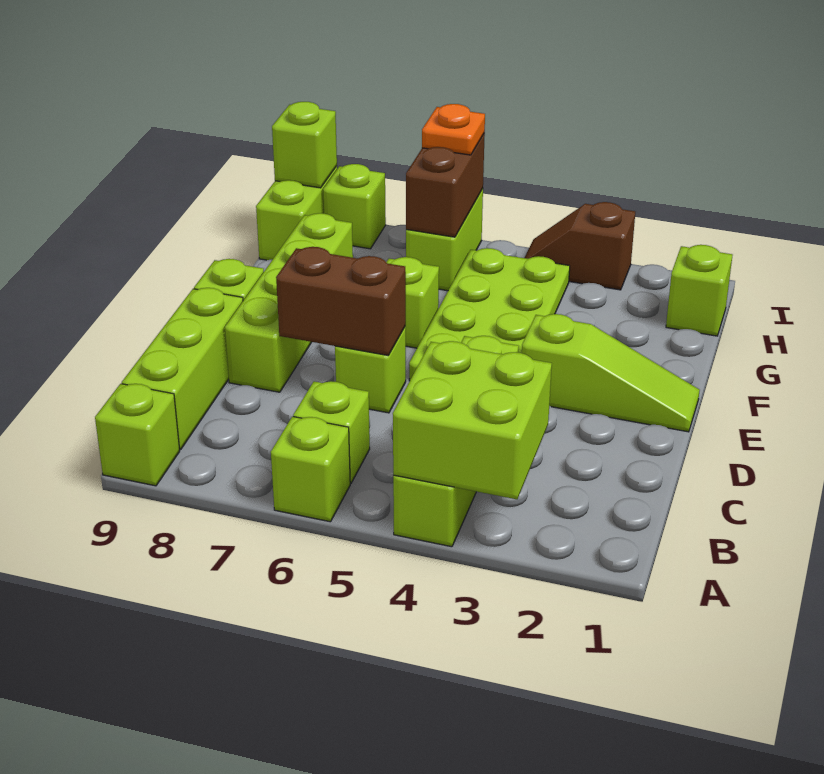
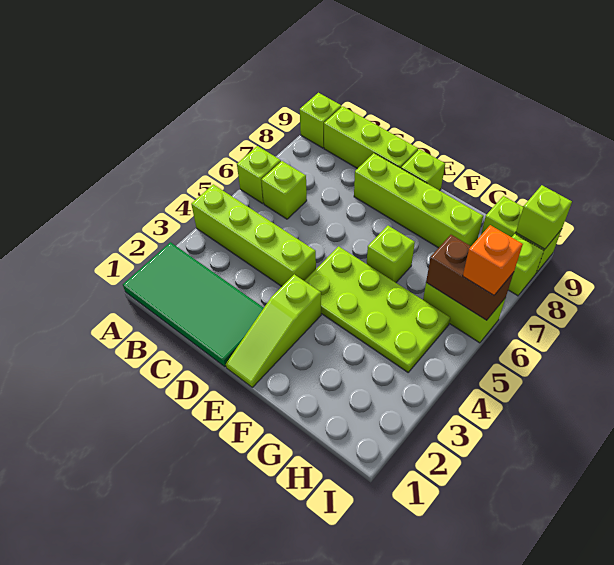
none -> green 2x4 tile [123,242,264,367]
lime 2x2 brick [393,341,552,499] -> none
lime 1x1 brick [335,326,406,413] -> none
brown 1x2 brick [276,247,406,356] -> none
lime 1x1 brick [666,245,732,336] -> none
brown 1x2 slope [525,202,635,290] -> none
orange 1x1 plate [422,104,485,155] -> orange 1x1 brick [463,225,523,295]

